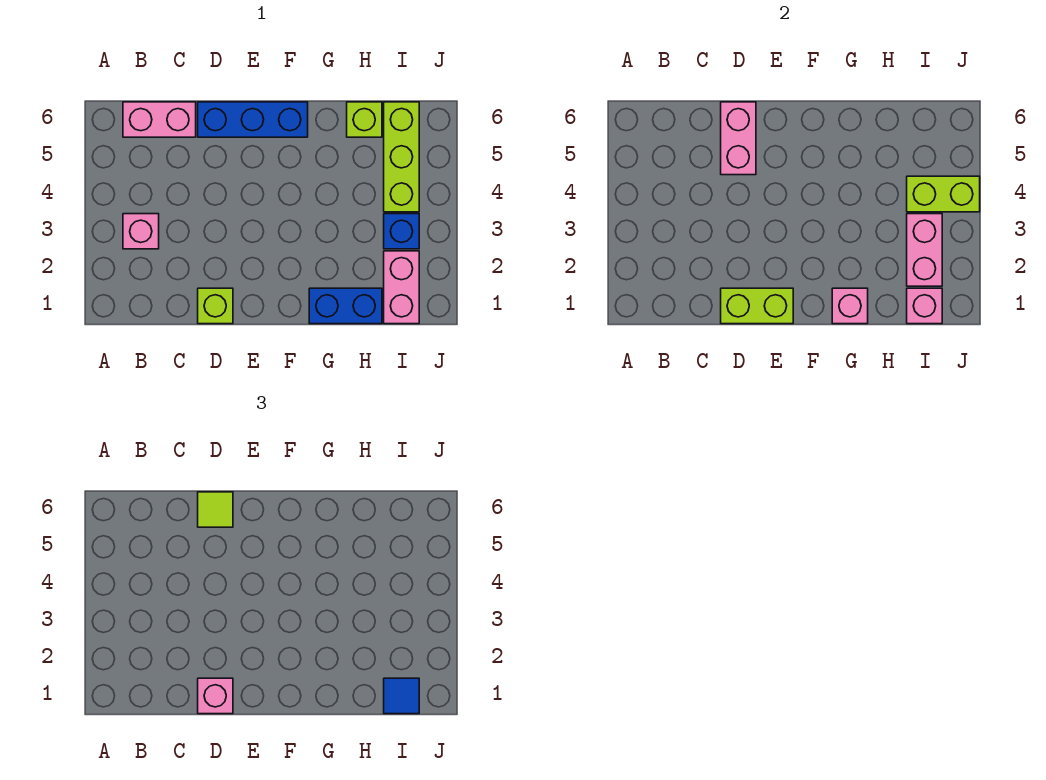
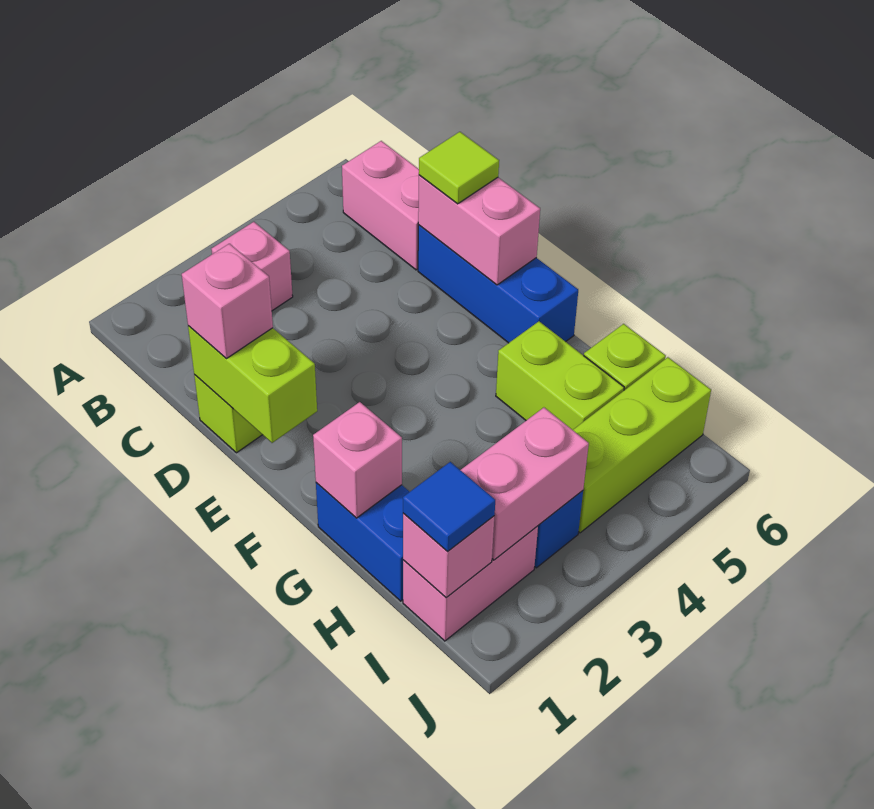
pink 1x2 brick [721,102,756,175] -> pink 1x2 brick turned to [418,175,540,285]
lime 1x2 brick [907,176,980,212] -> lime 1x2 brick moved to [496,321,624,430]

